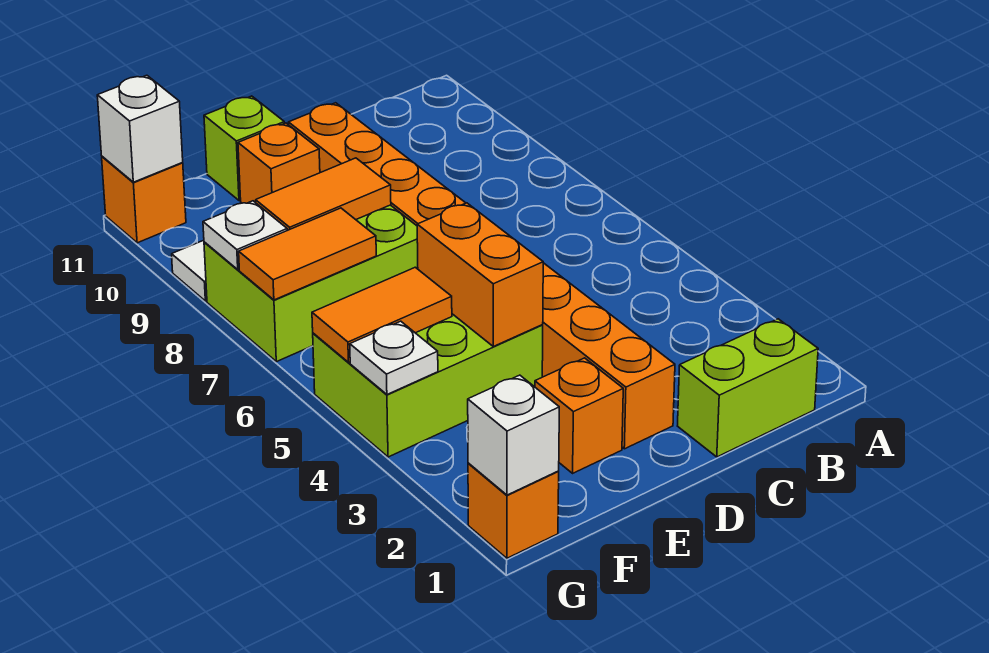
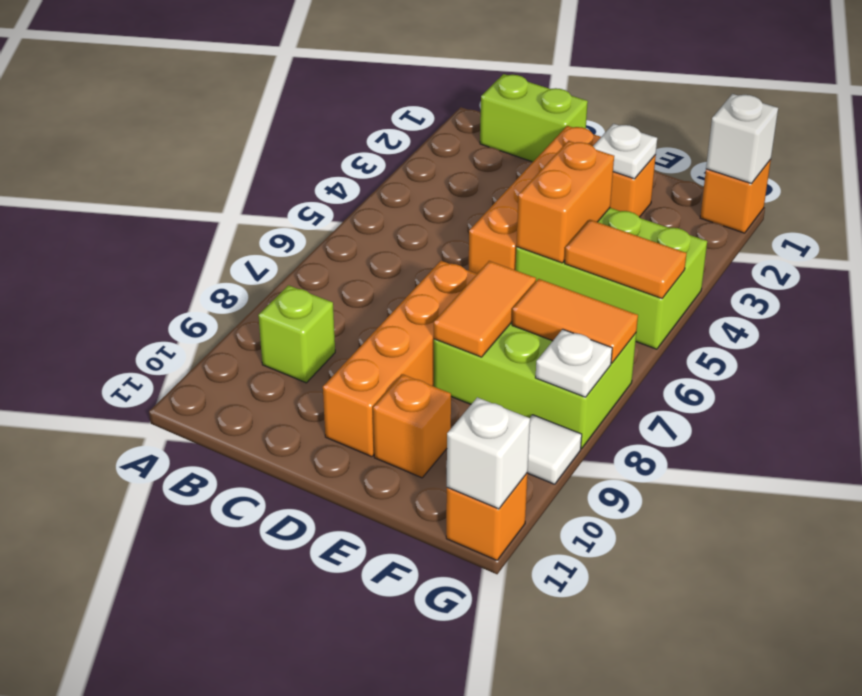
orange 1x2 tile [256,158,391,230] -> orange 1x2 tile turned to [434,261,536,357]
lime 1x1 brick [204,96,284,201] -> lime 1x1 brick moved to [258,285,335,383]
white 1x1 plate [350,321,438,394] -> white 1x1 plate moved to [593,124,657,179]

